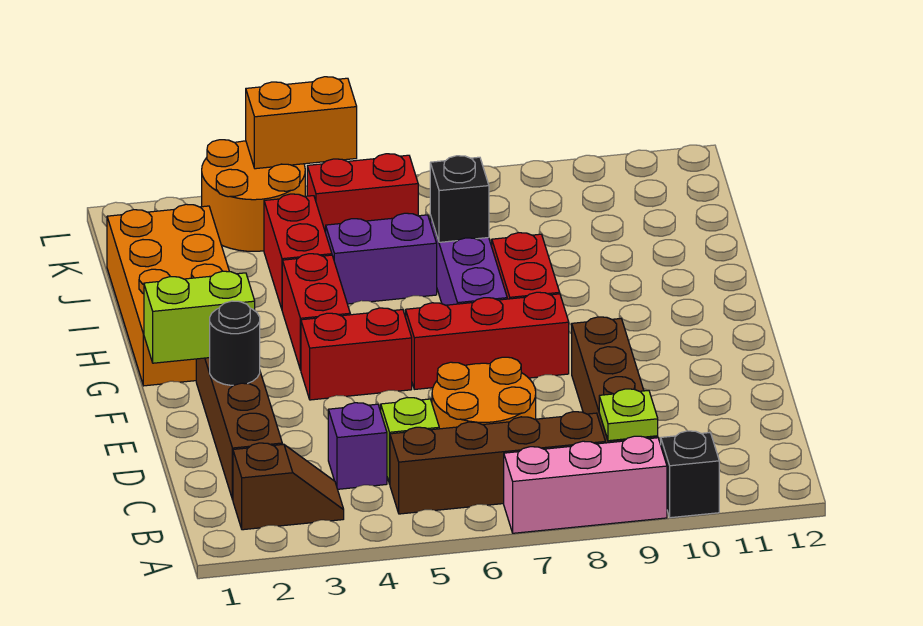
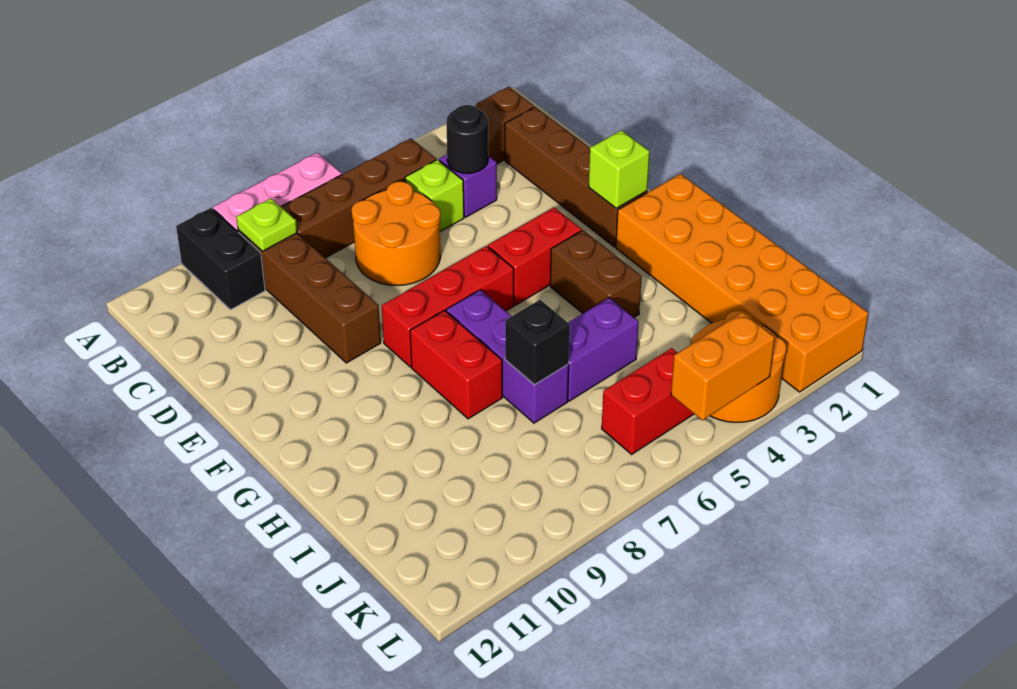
black 1x1 brick [661,431,719,518] -> black 1x2 brick [176,208,265,310]
black 1x1 round brick [210,301,260,385] -> black 1x1 round brick moved to [446,105,488,173]
lime 1x2 brick [144,271,255,363] -> lime 1x1 brick [589,130,650,208]
orange 2x4 brick [107,204,229,386] -> orange 2x6 brick [616,174,868,392]
red 1x2 brick [282,254,350,370] -> brown 1x2 brick [550,230,642,317]
red 1x2 brick [264,194,332,309] -> none

